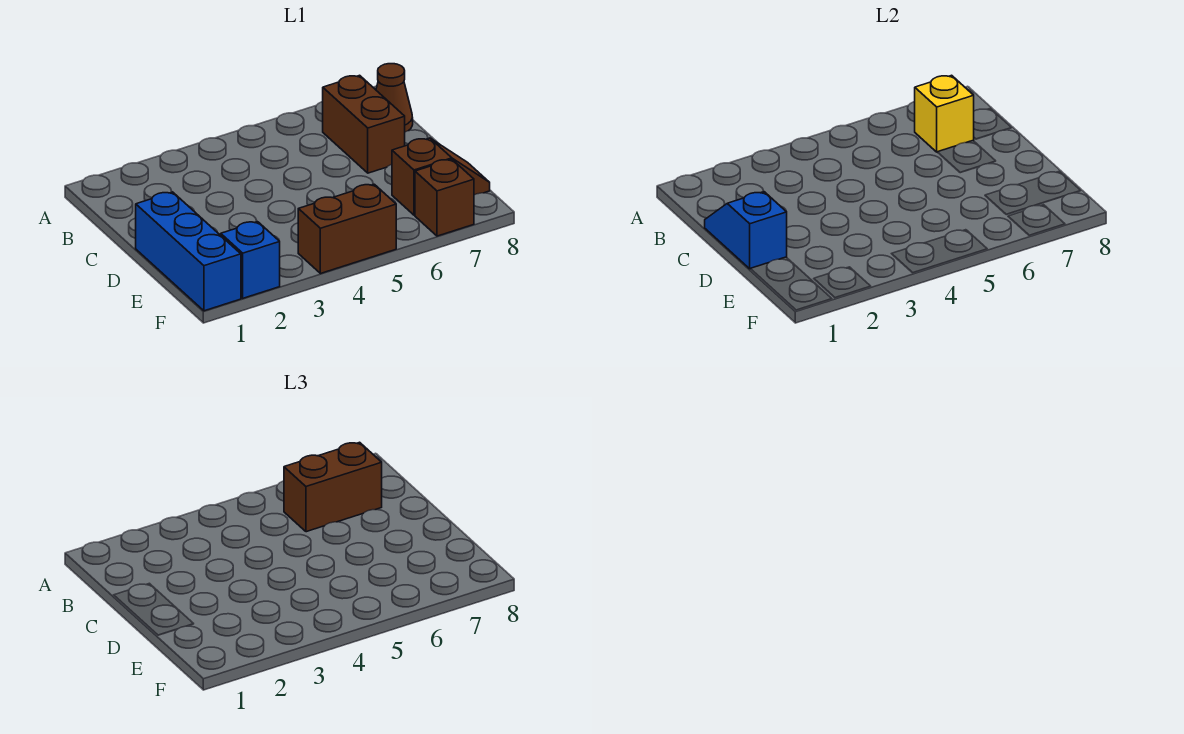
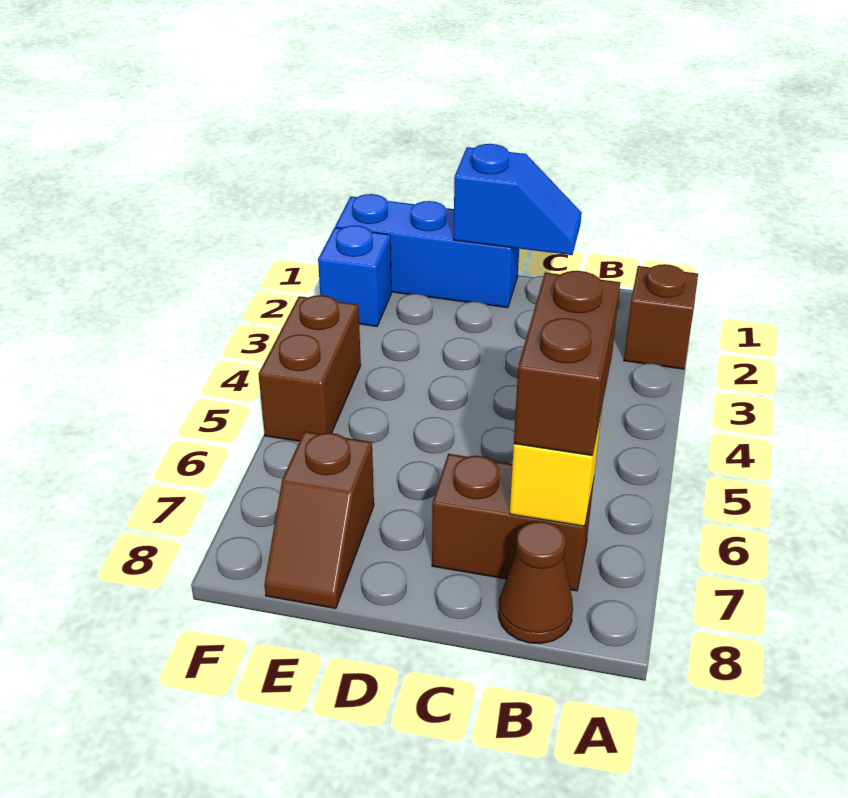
brown 1x1 brick [415,159,474,236] -> brown 1x1 brick moved to [624,264,698,369]

